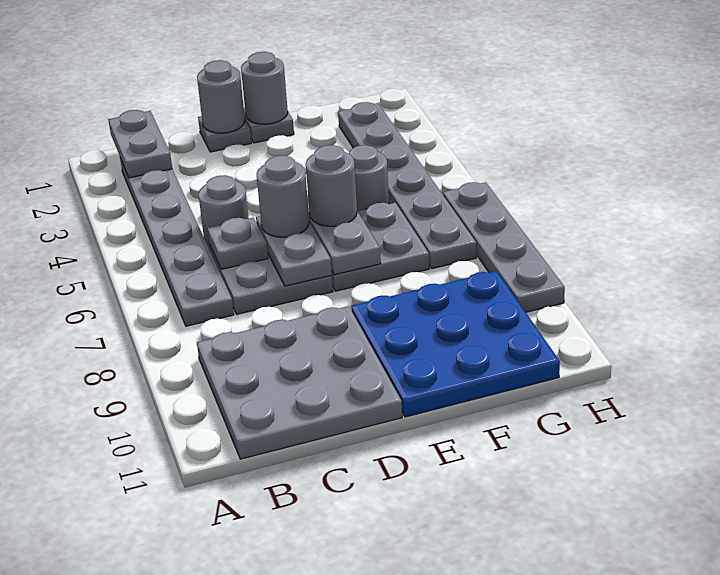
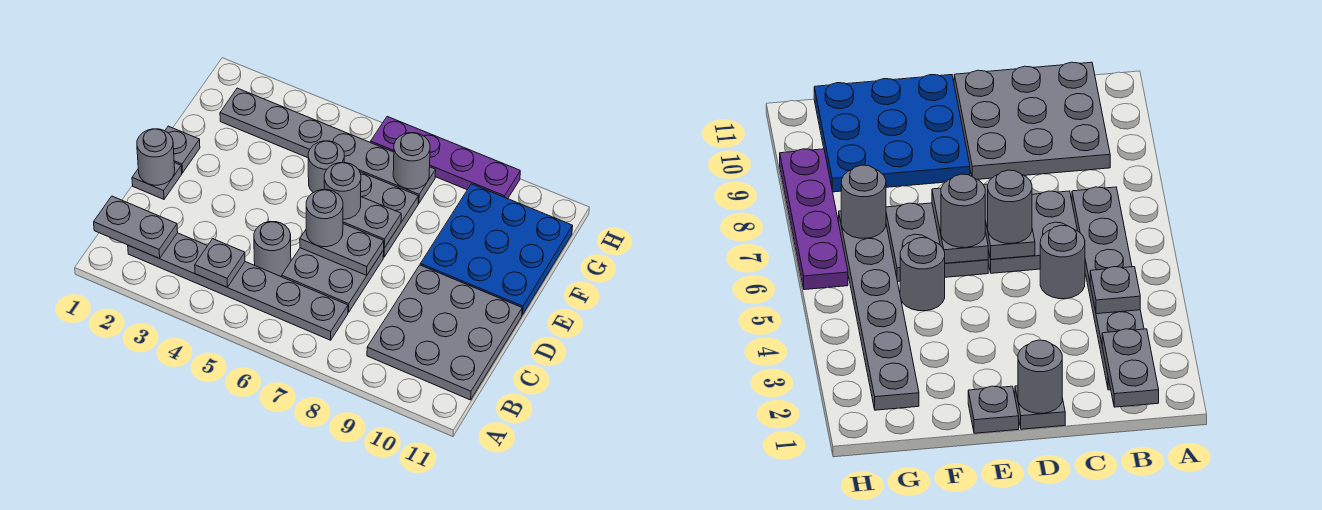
grey 1x1 plate [208,218,268,269] -> grey 1x1 plate moved to [195,239,245,287]
grey 1x1 round brick [241,52,288,124] -> grey 1x1 round brick moved to [393,133,430,189]
grey 1x4 plate [443,182,565,312] -> purple 1x4 plate [371,117,520,199]

